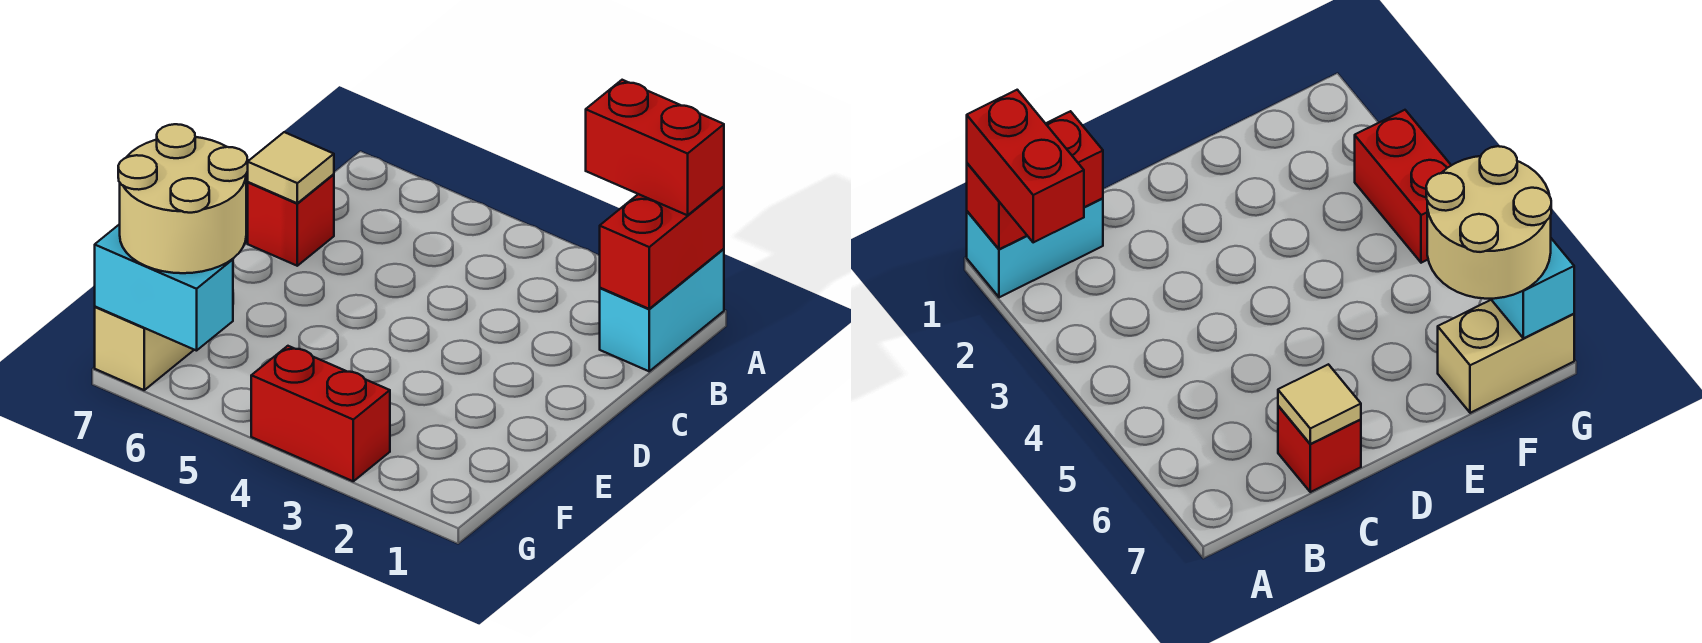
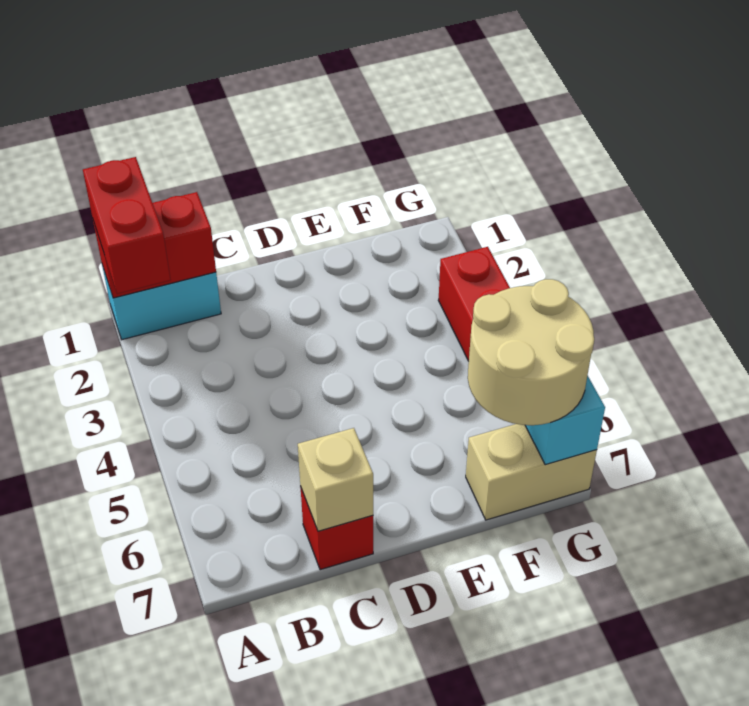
tan 1x1 tile [248,132,334,203] -> tan 1x1 brick [298,428,373,531]

